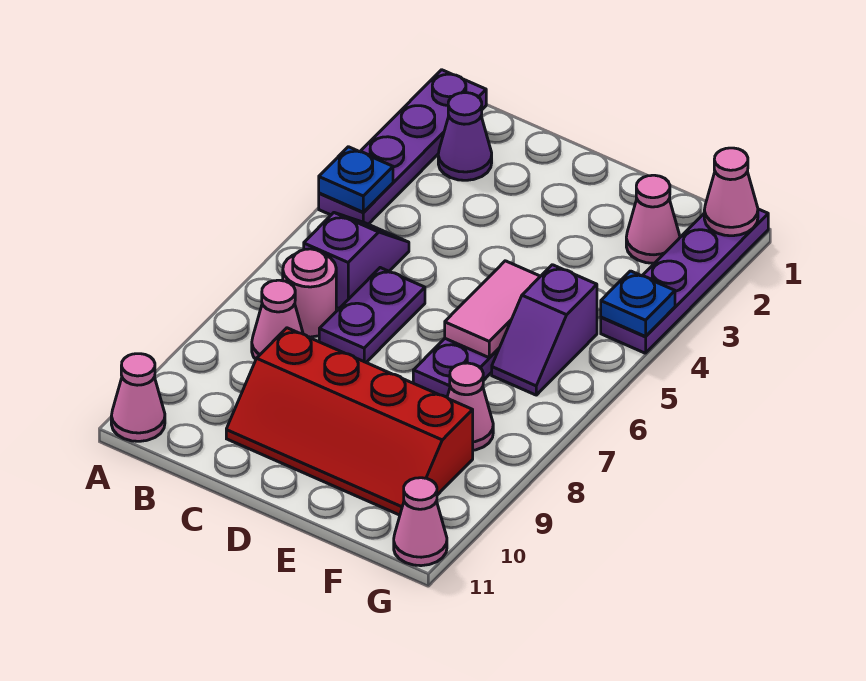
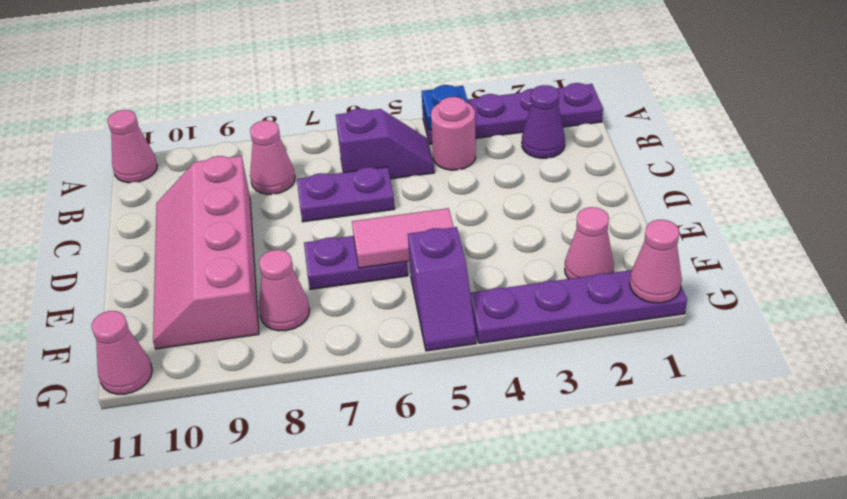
pink 1x1 round brick [283,249,336,337] -> pink 1x1 round brick moved to [431,97,476,170]
red 2x4 slope [226,328,473,515] -> pink 2x4 slope [153,156,259,349]
purple 1x2 slope [492,265,597,395] -> purple 1x2 slope turned to [408,227,476,351]
blue 1x1 plate [601,271,675,336] -> none

